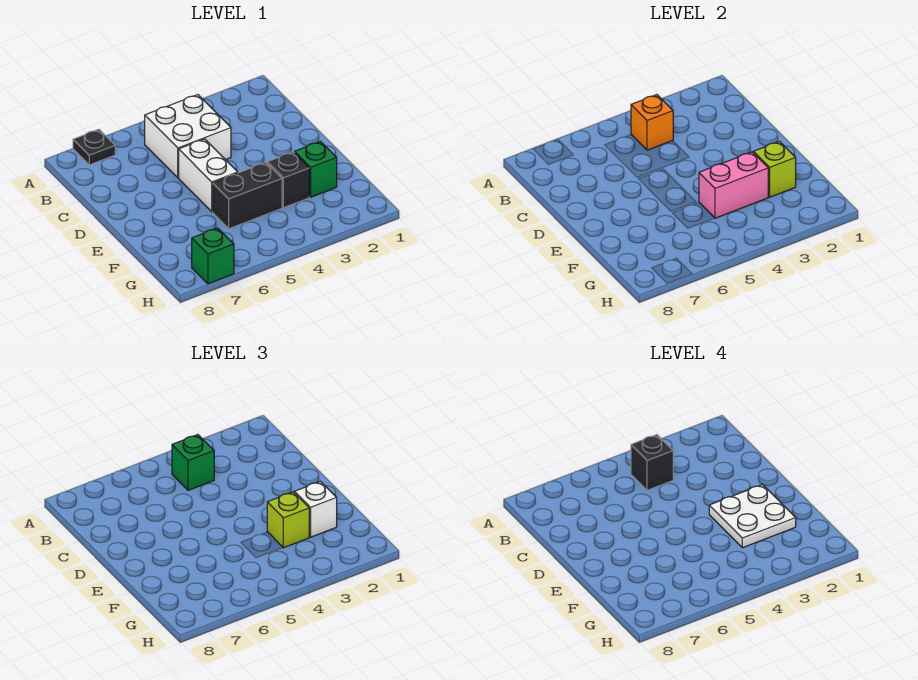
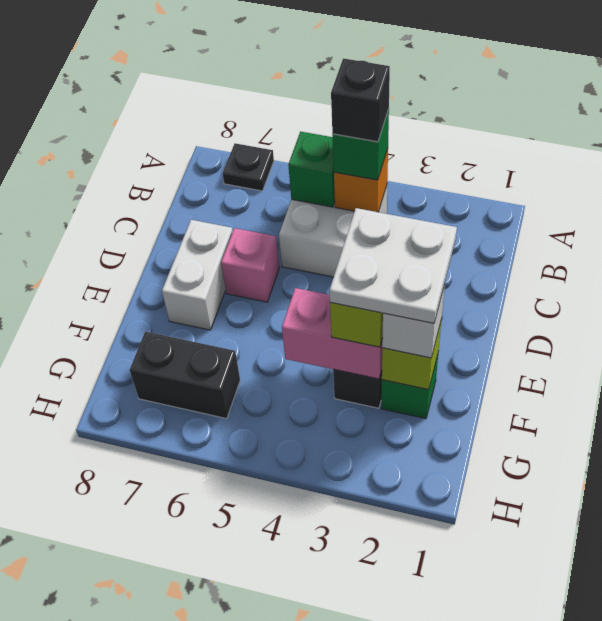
white 1x2 brick [179,139,238,212] -> white 1x2 brick moved to [162,220,233,330]
none -> pink 1x1 brick [221,228,279,302]
black 1x2 brick [213,162,282,229] -> black 1x2 brick moved to [130,332,240,419]
green 1x1 brick [192,228,234,284] -> green 1x1 brick moved to [288,132,335,207]

